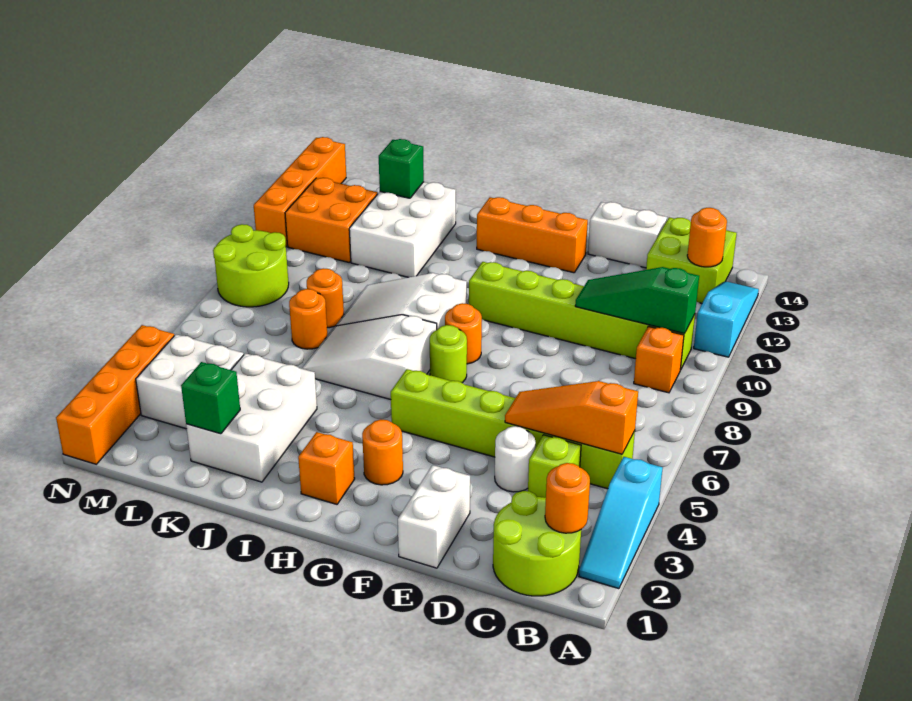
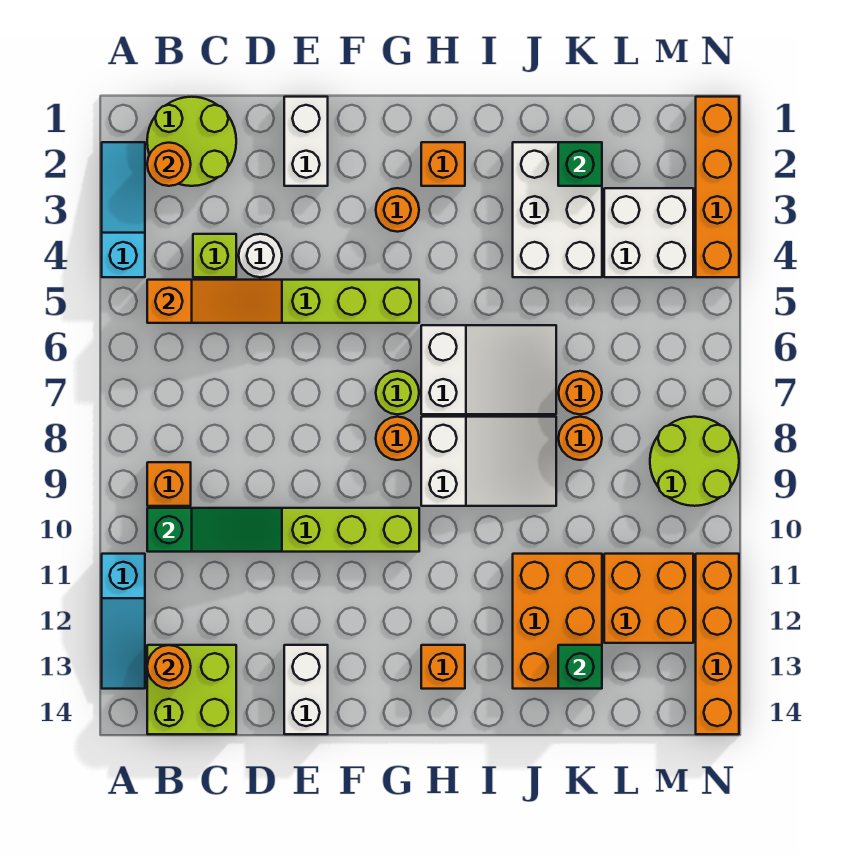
white 1x2 brick [588,202,667,268] -> white 1x2 brick turned to [284,645,328,734]
orange 1x3 brick [477,197,588,273] -> orange 1x1 brick [421,645,465,689]
white 2x3 brick [349,182,456,277] -> orange 2x3 brick [513,554,602,689]

